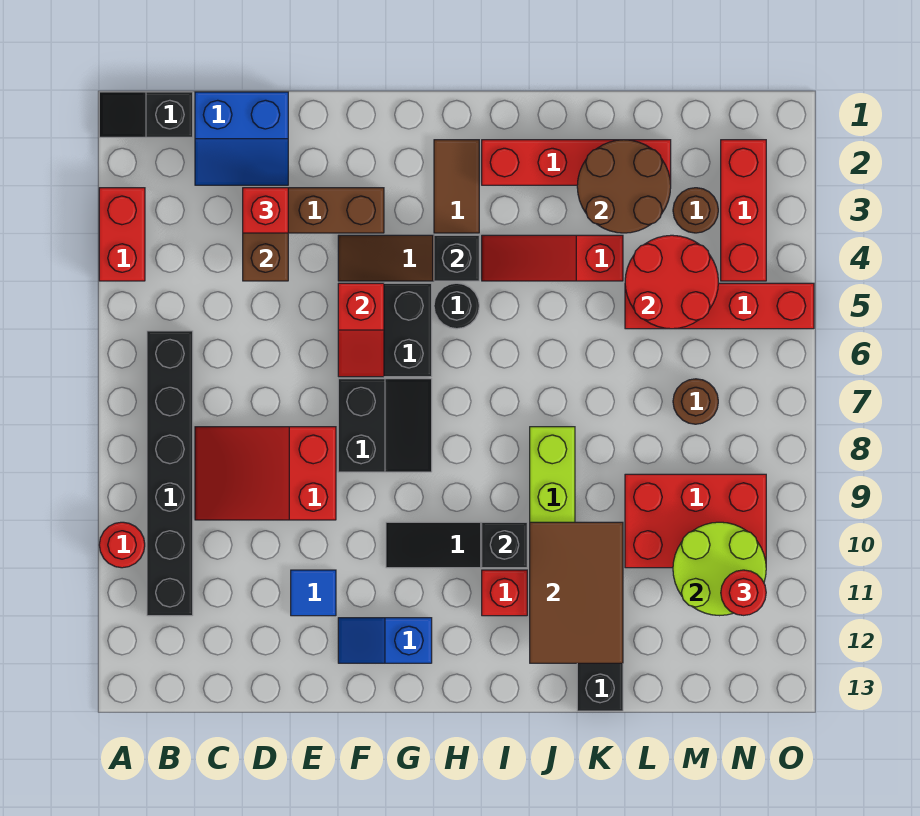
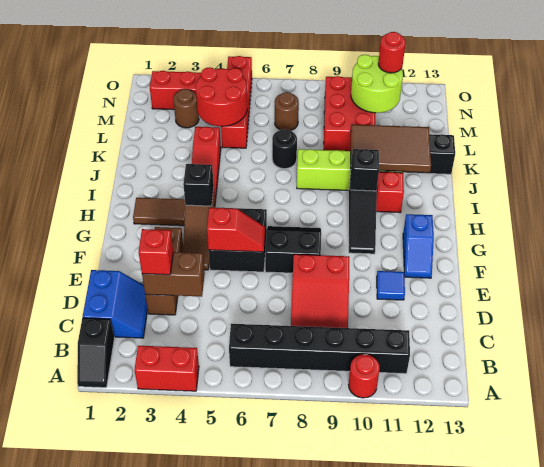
black 1x1 round brick [434,283,479,329] -> black 1x1 round brick moved to [272,129,297,169]
red 1x4 brick [482,140,671,185] -> none
brown 2x2 round brick [577,140,671,233] -> none

